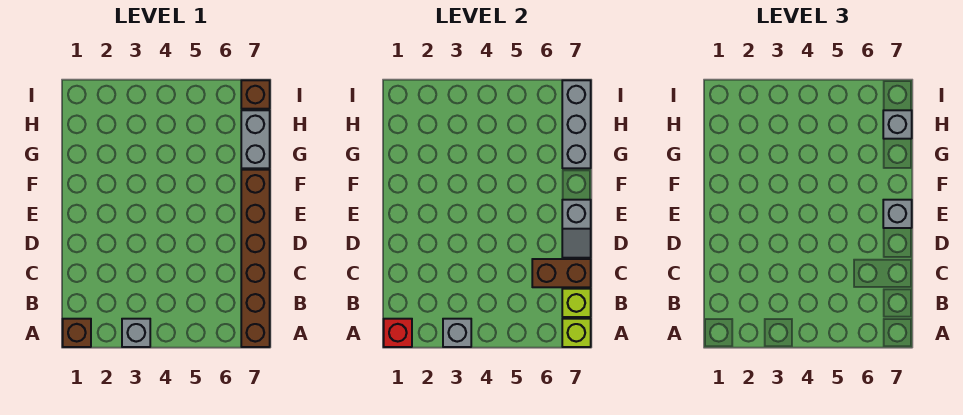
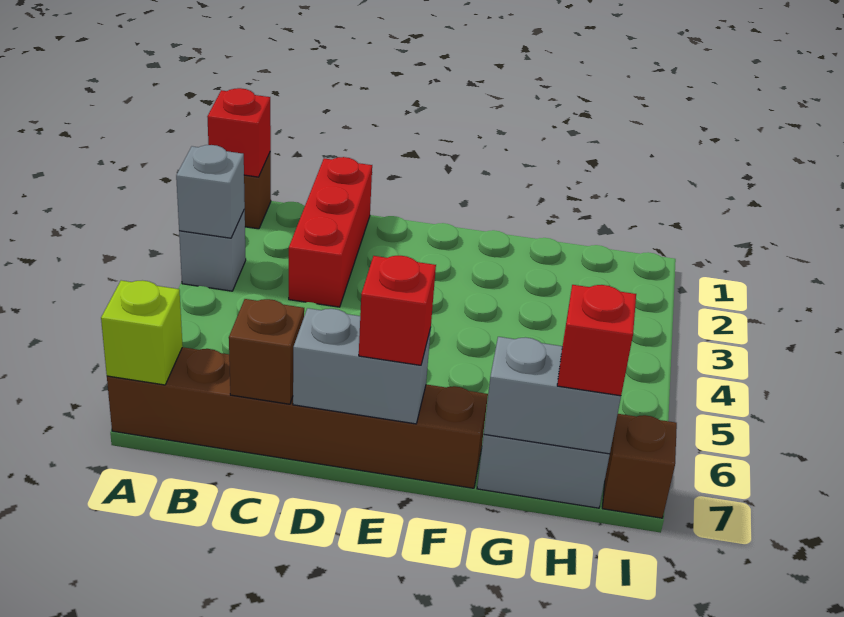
lime 1x1 brick [562,289,591,317] -> none
none -> red 1x3 brick [289,157,372,307]
brown 1x2 brick [532,259,591,287] -> brown 1x1 brick [229,299,304,404]
grey 1x2 slope [562,200,591,258] -> grey 1x2 brick [293,308,431,424]
grey 1x1 brick [883,200,912,228] -> red 1x1 brick [359,256,436,365]
grey 1x3 brick [562,80,591,168] -> grey 1x2 brick [484,337,621,454]
grey 1x1 brick [883,110,912,139] -> red 1x1 brick [557,285,636,396]

